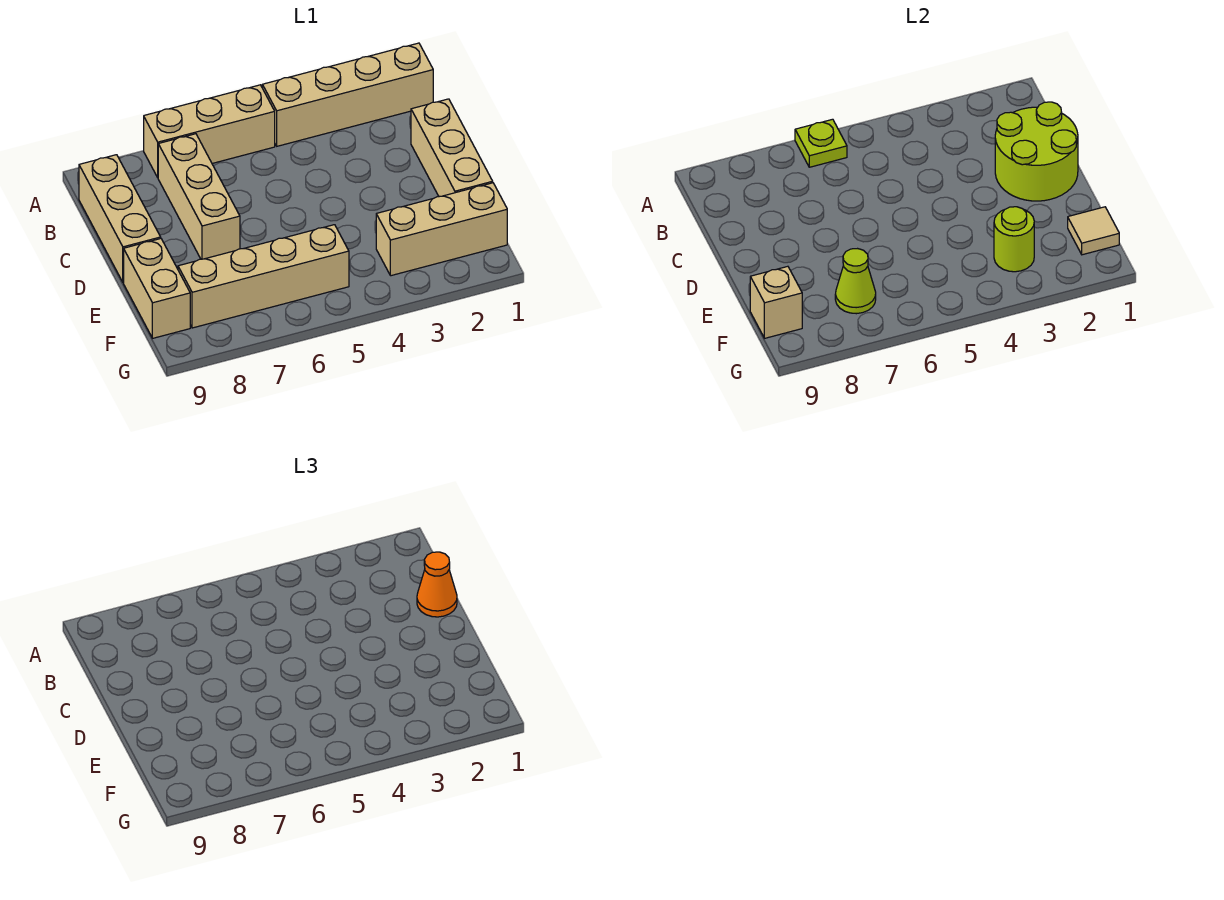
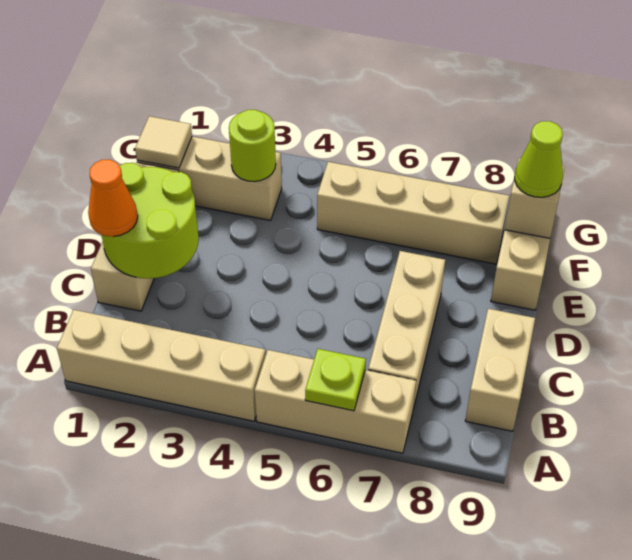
tan 1x3 brick [79,155,161,282] -> tan 1x2 brick [465,309,535,431]
lime 1x1 cone [835,249,876,314] -> lime 1x1 cone moved to [515,121,563,197]

